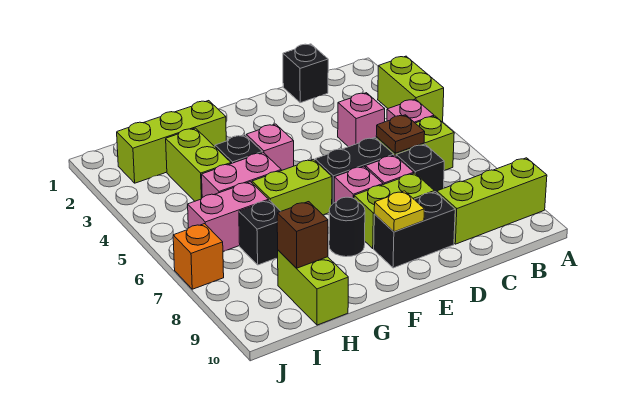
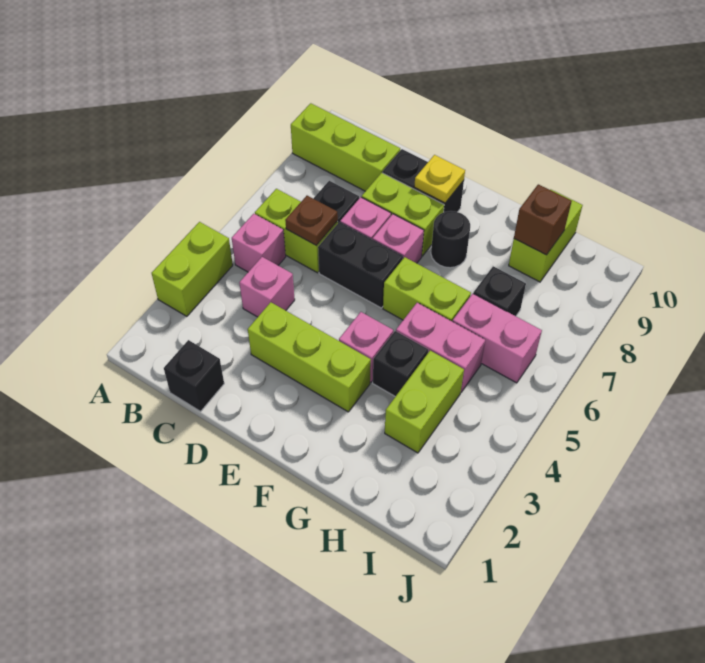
lime 1x3 brick [117,101,226,183] -> lime 1x3 brick moved to [248,302,371,412]
orange 1x1 brick [173,224,224,289] -> none

